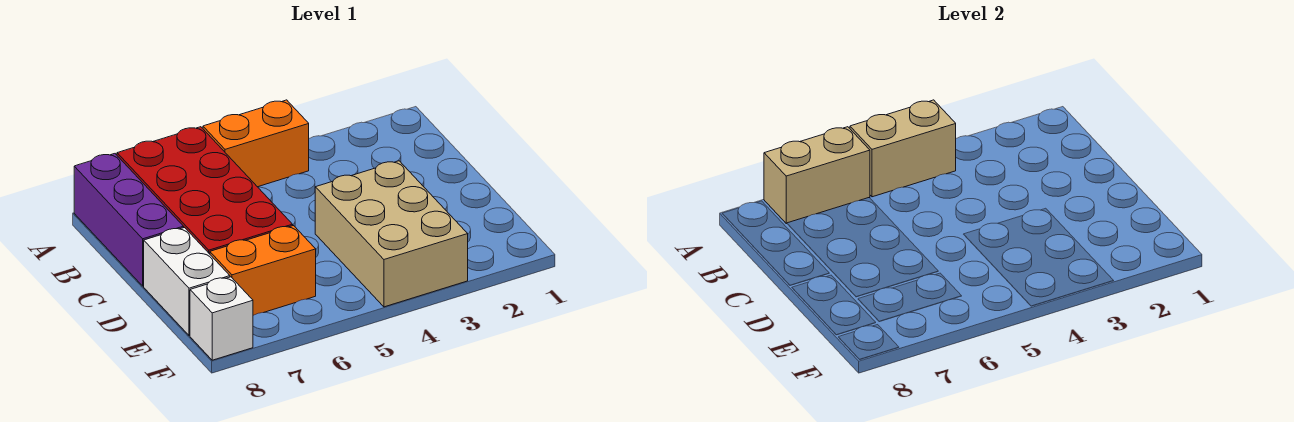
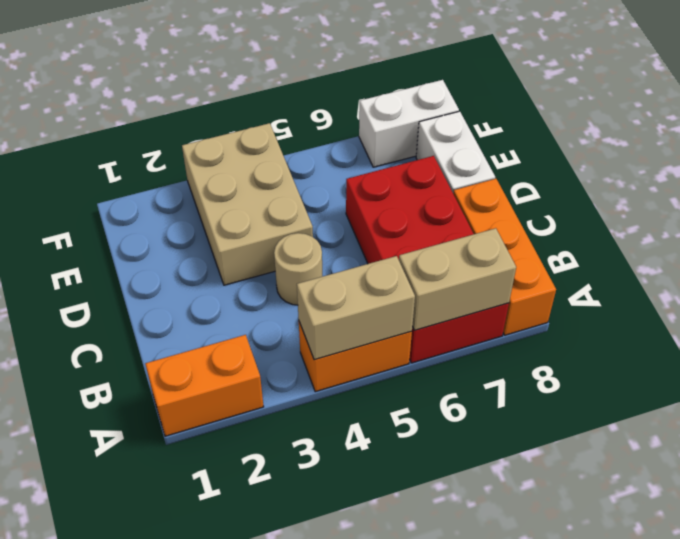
purple 1x3 brick [74,154,184,286] -> orange 1x3 brick [453,179,556,335]
none -> tan 1x1 round brick [274,233,322,305]
orange 1x2 brick [210,226,316,315] -> orange 1x2 brick moved to [145,335,264,436]
white 1x1 brick [190,277,253,360] -> white 1x2 brick [359,80,459,167]

